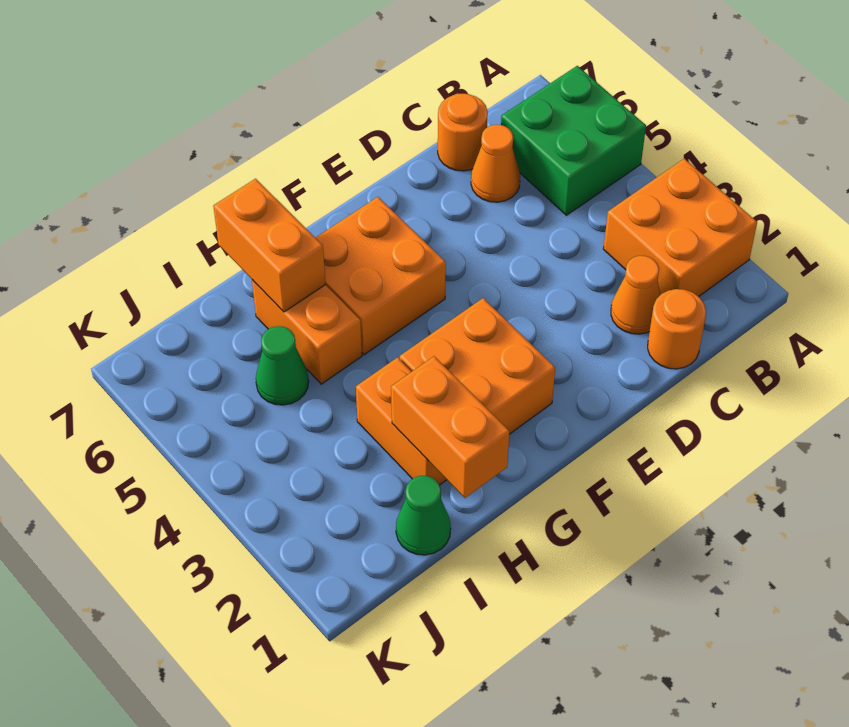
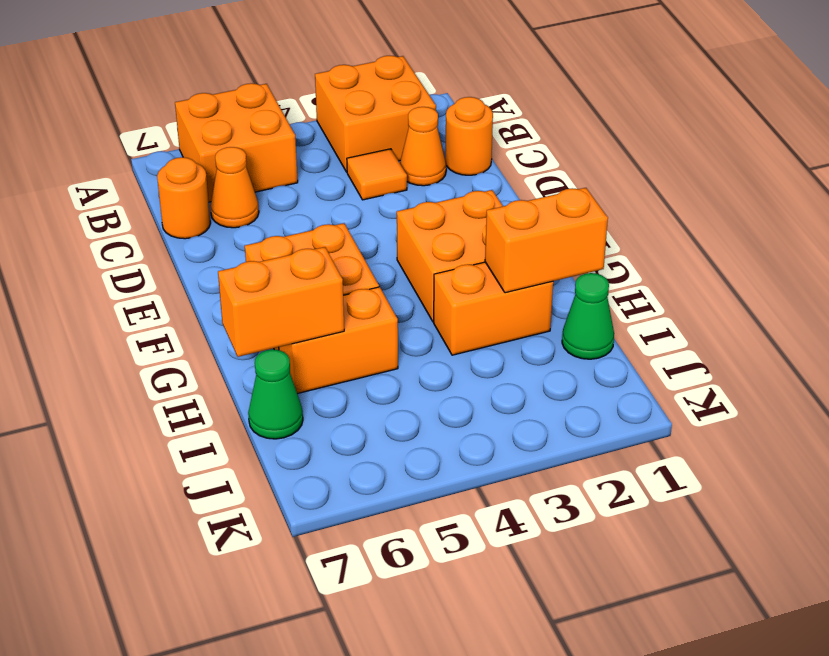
green 2x2 brick [501,66,646,215] -> orange 2x2 brick [175,83,298,202]
none -> orange 1x1 tile [347,149,407,200]
green 1x1 cone [256,326,309,405] -> green 1x1 cone moved to [248,349,303,439]

